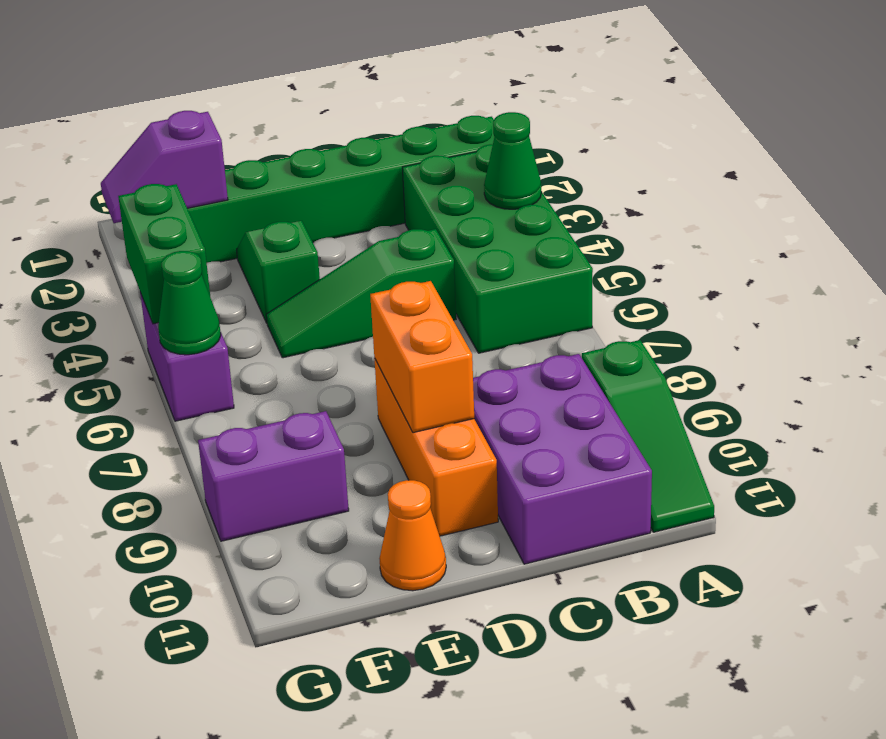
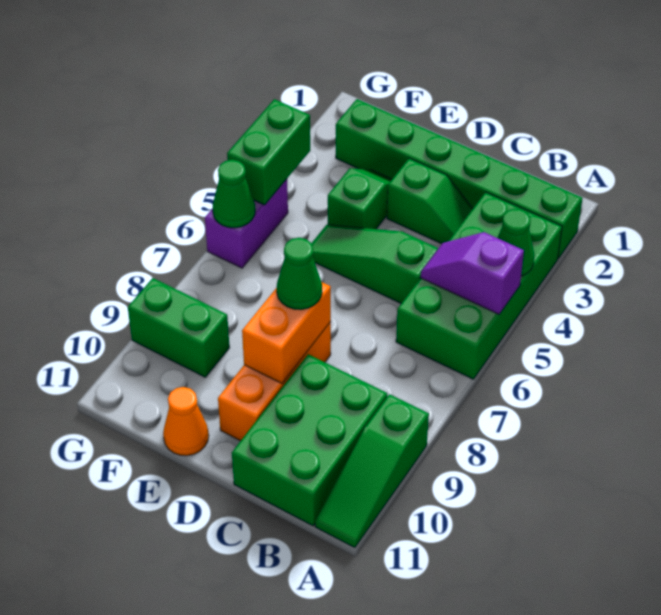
purple 2x3 brick [473,354,652,564] -> green 2x3 brick [232,354,387,526]
none -> green 1x2 slope [387,158,473,244]
none -> green 1x1 cone [277,238,322,310]
purple 1x2 slope [101,111,228,223] -> purple 1x2 slope moved to [421,232,524,314]
purple 1x2 brick [198,411,349,541] -> green 1x2 brick [128,278,230,377]

